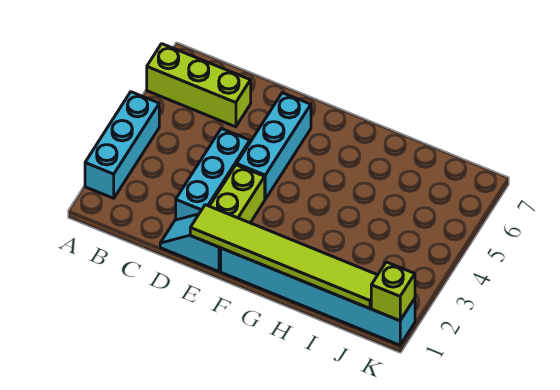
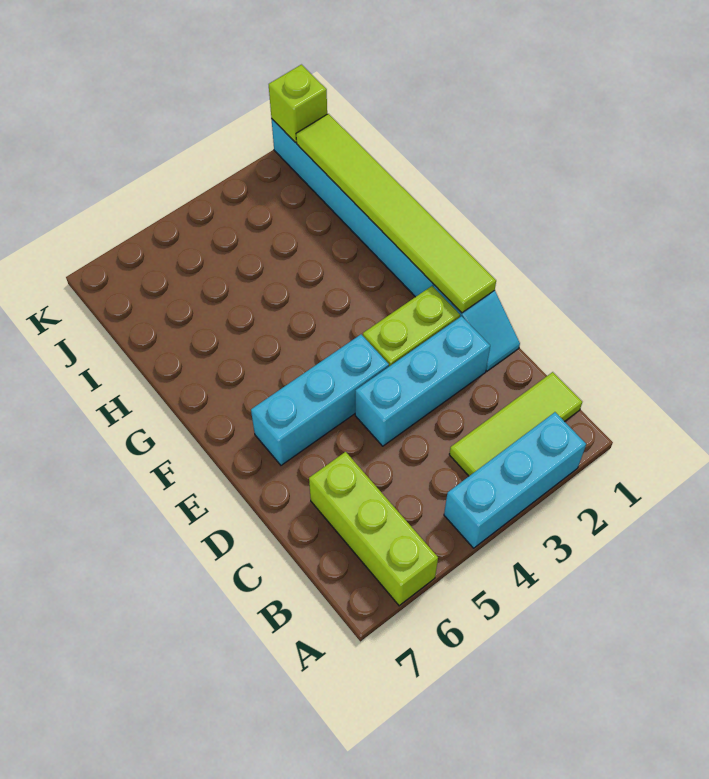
none -> lime 1x3 tile [449,372,582,476]

